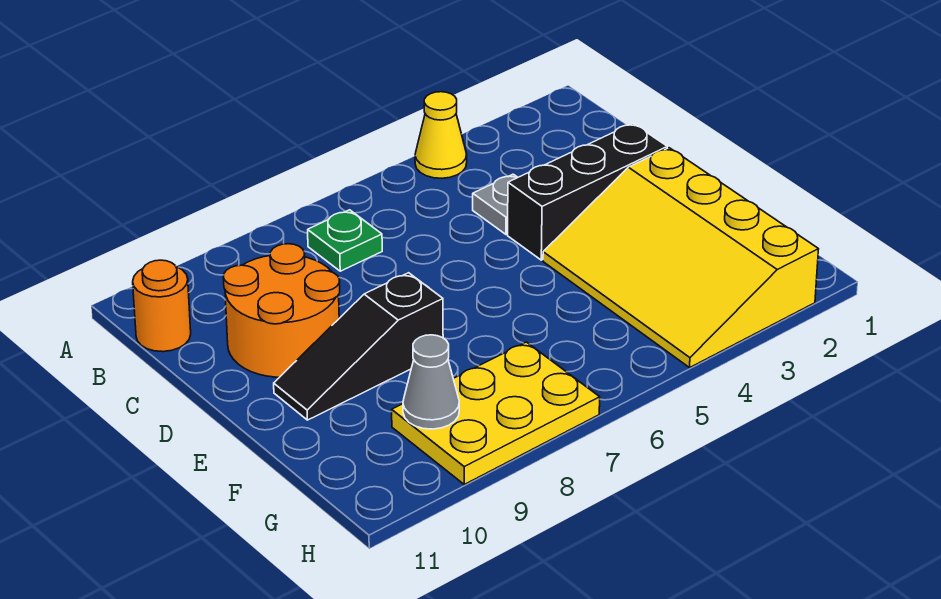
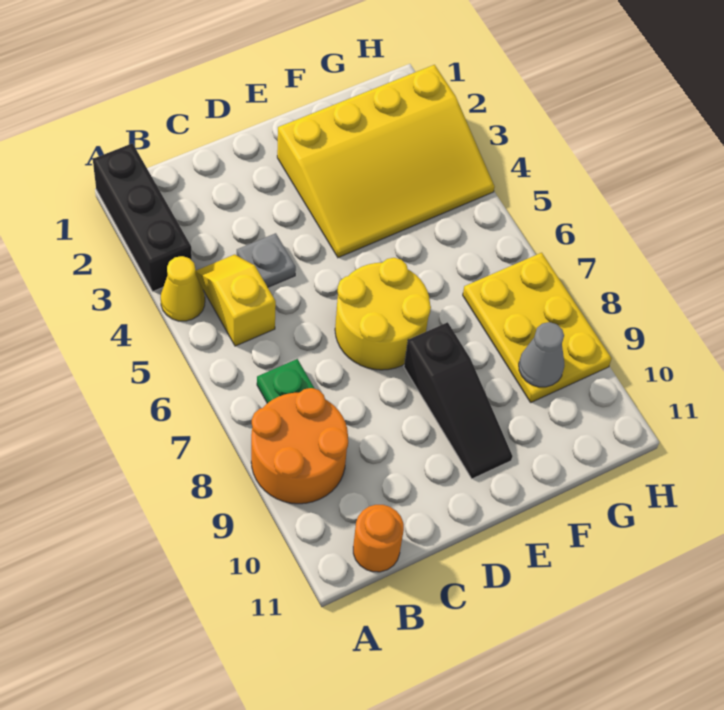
none -> yellow 1x2 slope [196,254,276,346]
orange 2x2 round brick [223,244,340,377] -> orange 2x2 round brick moved to [251,388,348,504]
black 1x3 brick [508,123,667,260] -> black 1x3 brick moved to [93,143,192,291]
none -> yellow 2x2 round brick [335,258,431,370]

